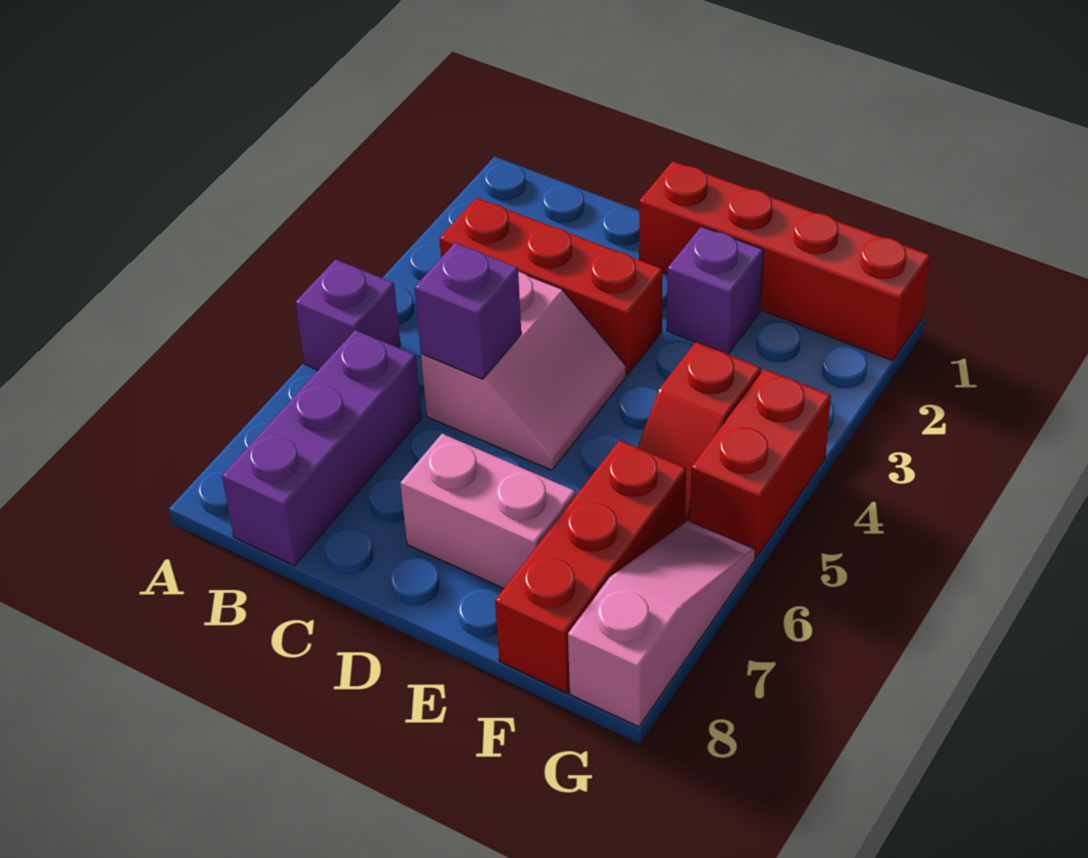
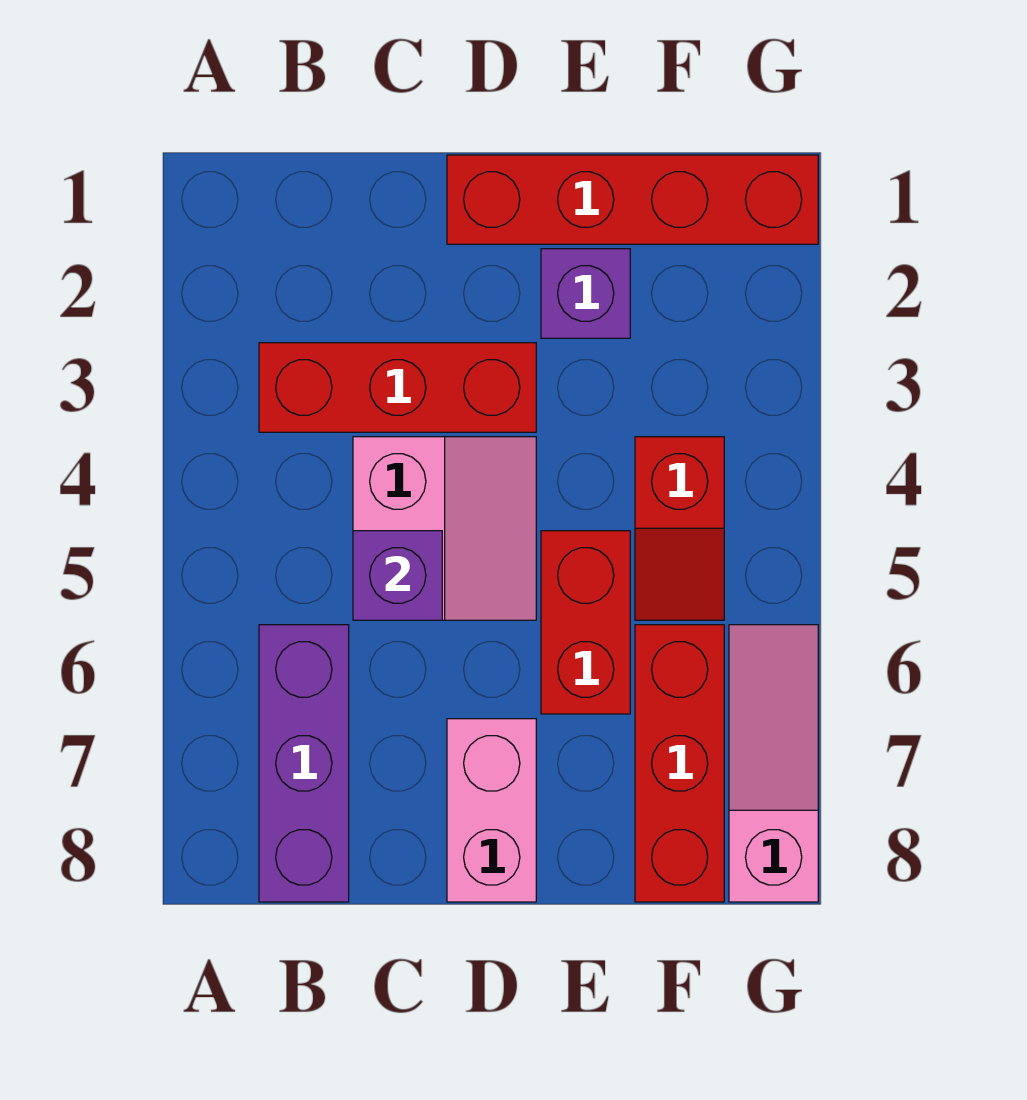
purple 1x1 brick [295,259,401,370] -> none
pink 1x2 brick [400,434,576,588] -> pink 1x2 brick turned to [447,719,536,902]
red 1x2 brick [690,369,831,558] -> red 1x2 brick moved to [541,531,630,714]

